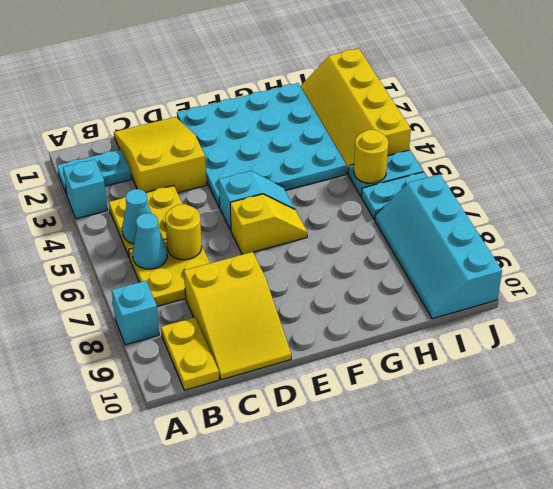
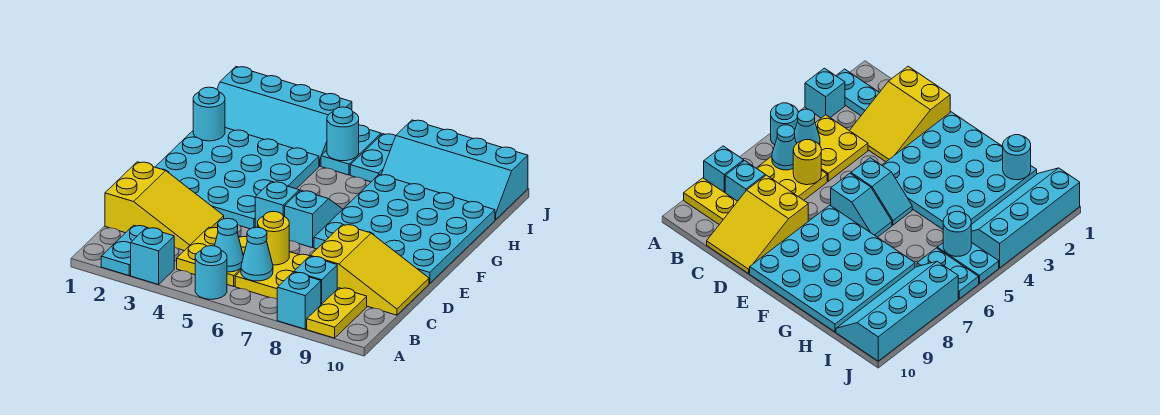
none -> cyan 1x1 round brick [195,246,227,299]
none -> cyan 1x1 brick [294,256,337,305]
yellow 1x2 plate [161,317,219,390] -> yellow 1x2 plate turned to [307,288,367,338]
yellow 2x3 slope [114,117,207,193] -> yellow 2x3 slope turned to [105,162,224,251]
yellow 1x2 slope [230,194,307,255] -> cyan 1x2 slope [285,190,343,248]
none -> cyan 4x4 plate [314,175,495,283]
none -> cyan 1x1 round brick [193,87,225,141]
yellow 2x4 slope [300,49,411,174] -> cyan 2x4 slope [217,67,352,166]
yellow 1x1 round brick [354,130,388,183] -> cyan 1x1 round brick [327,107,359,161]

